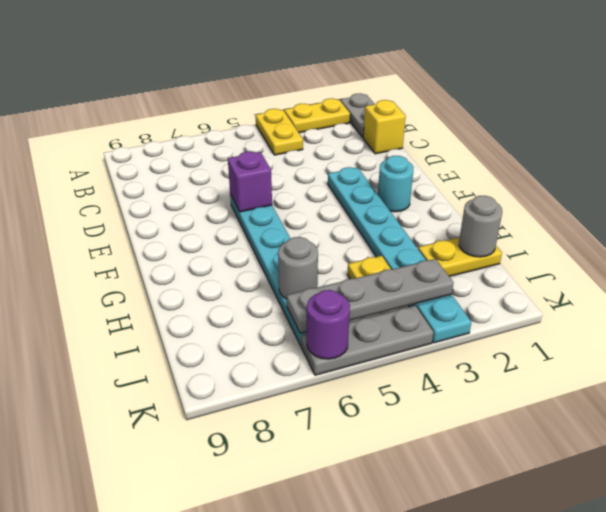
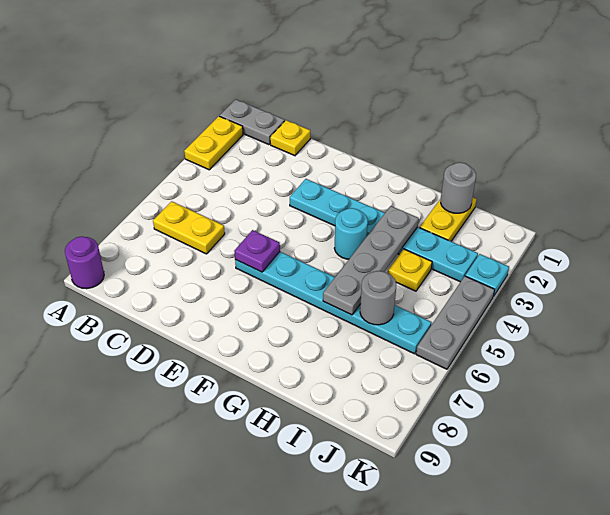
yellow 1x2 plate [256,109,303,155] -> yellow 1x2 plate moved to [153,201,225,254]
yellow 1x1 brick [363,100,406,154] -> yellow 1x1 plate [270,120,310,156]
purple 1x1 brick [228,152,272,212] -> purple 1x1 plate [234,230,280,272]
cyan 1x1 round brick [378,156,413,212] -> cyan 1x1 round brick moved to [334,208,368,259]
grey 1x4 plate [287,259,453,333] -> grey 1x4 plate moved to [323,206,419,315]
purple 1x1 round brick [307,290,350,359] -> purple 1x1 round brick moved to [65,237,104,289]

